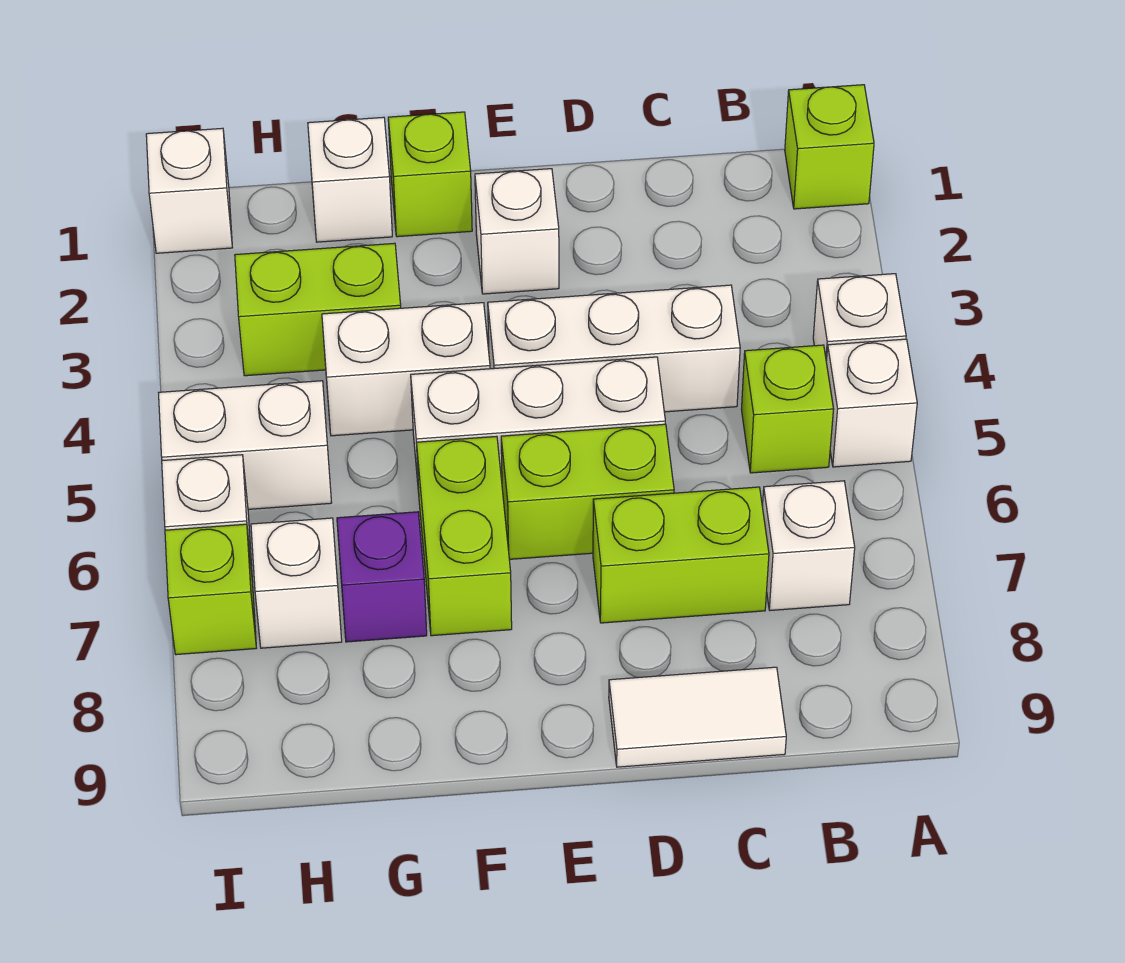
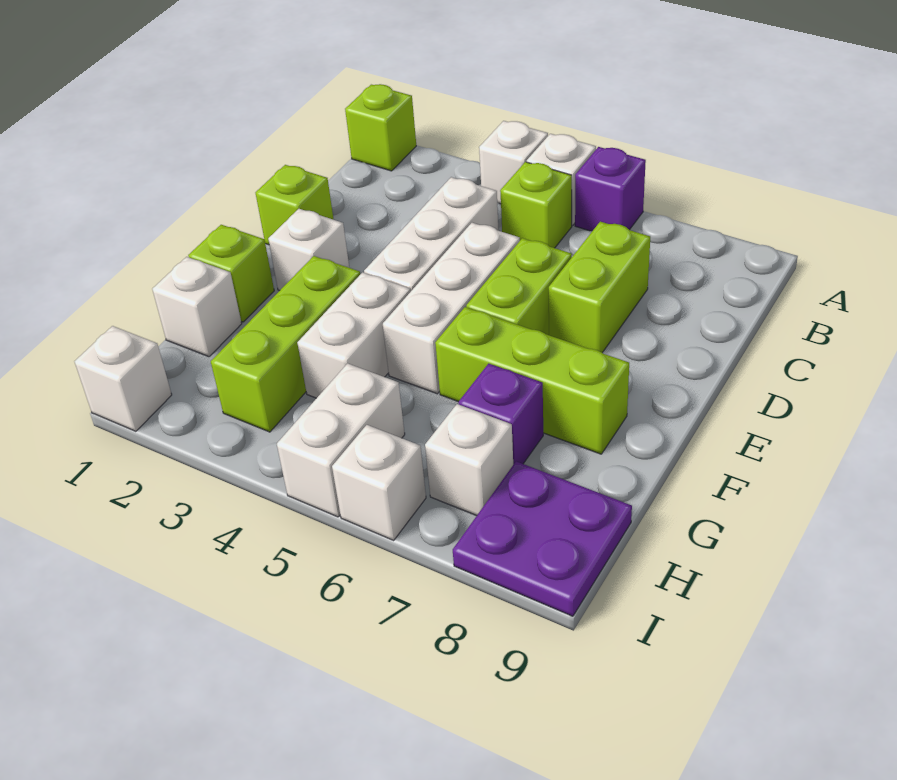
none -> purple 1x1 brick [575,147,646,231]
white 1x1 brick [762,481,855,610] -> none
white 1x2 tile [609,667,786,767] -> none
lime 1x2 brick [417,436,512,636] -> lime 1x3 brick [435,307,629,454]
lime 1x2 brick [235,243,401,376] -> lime 1x3 brick [211,256,360,432]
none -> purple 2x2 plate [453,461,632,616]
lime 1x1 brick [165,524,256,655] -> lime 1x1 brick moved to [256,165,334,245]

